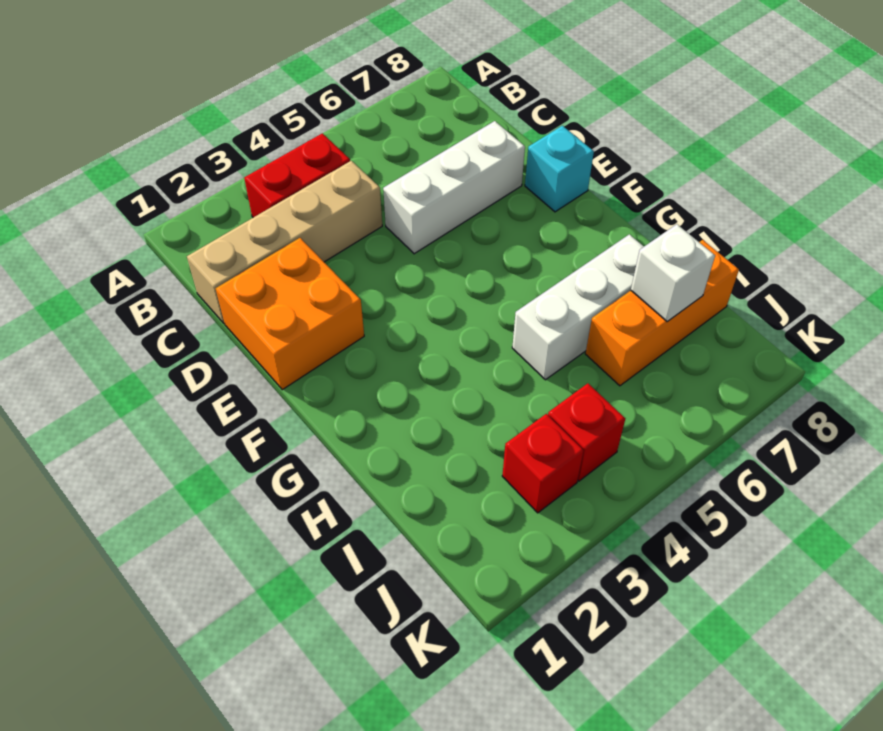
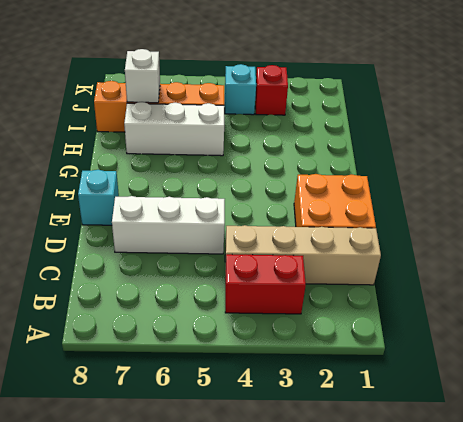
orange 1x3 brick [585,240,739,386] -> orange 1x4 brick [94,81,224,132]
red 1x1 brick [548,383,625,481] -> cyan 1x1 brick [225,64,256,115]

